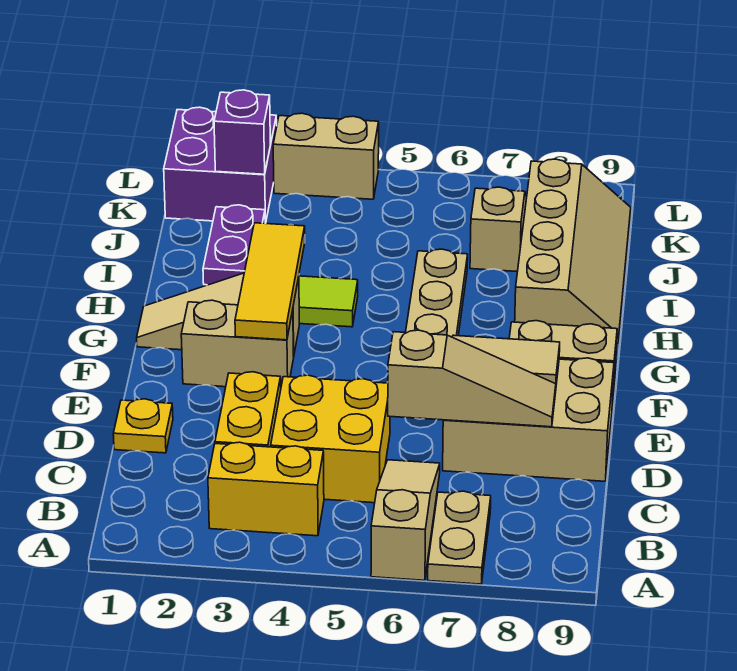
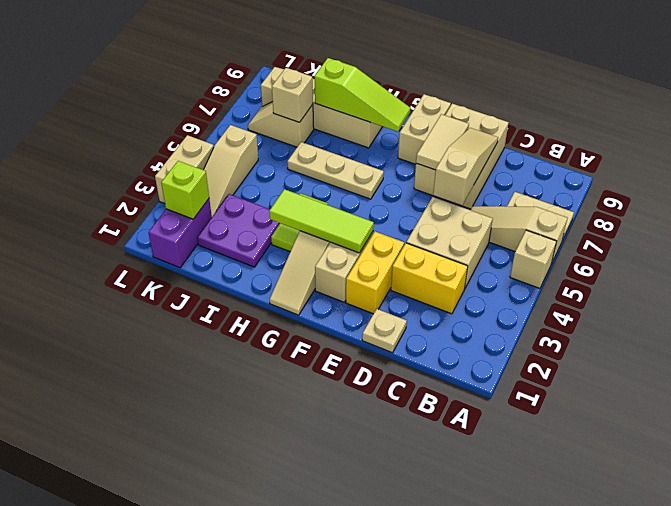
none -> tan 1x1 brick [510,230,557,288]
yellow 1x2 brick [208,442,324,536] -> yellow 1x2 brick moved to [346,232,404,314]
yellow 2x2 brick [271,375,390,503] -> tan 2x2 brick [406,197,493,289]
yellow 1x1 plate [113,399,173,453] -> tan 1x1 plate [362,309,407,353]
yellow 1x3 tile [235,223,305,340] -> lime 1x3 tile [269,189,374,253]
none -> lime 1x3 slope [314,58,410,132]
purple 1x2 plate [203,205,265,285] -> purple 2x2 plate [197,194,280,267]
none -> tan 1x1 brick [272,68,313,122]
purple 2x2 brick [164,107,277,223] -> purple 1x2 brick [148,199,212,268]
purple 1x1 brick [214,90,270,174] -> lime 1x1 brick [161,161,209,219]
none -> tan 1x3 slope [204,125,258,216]

